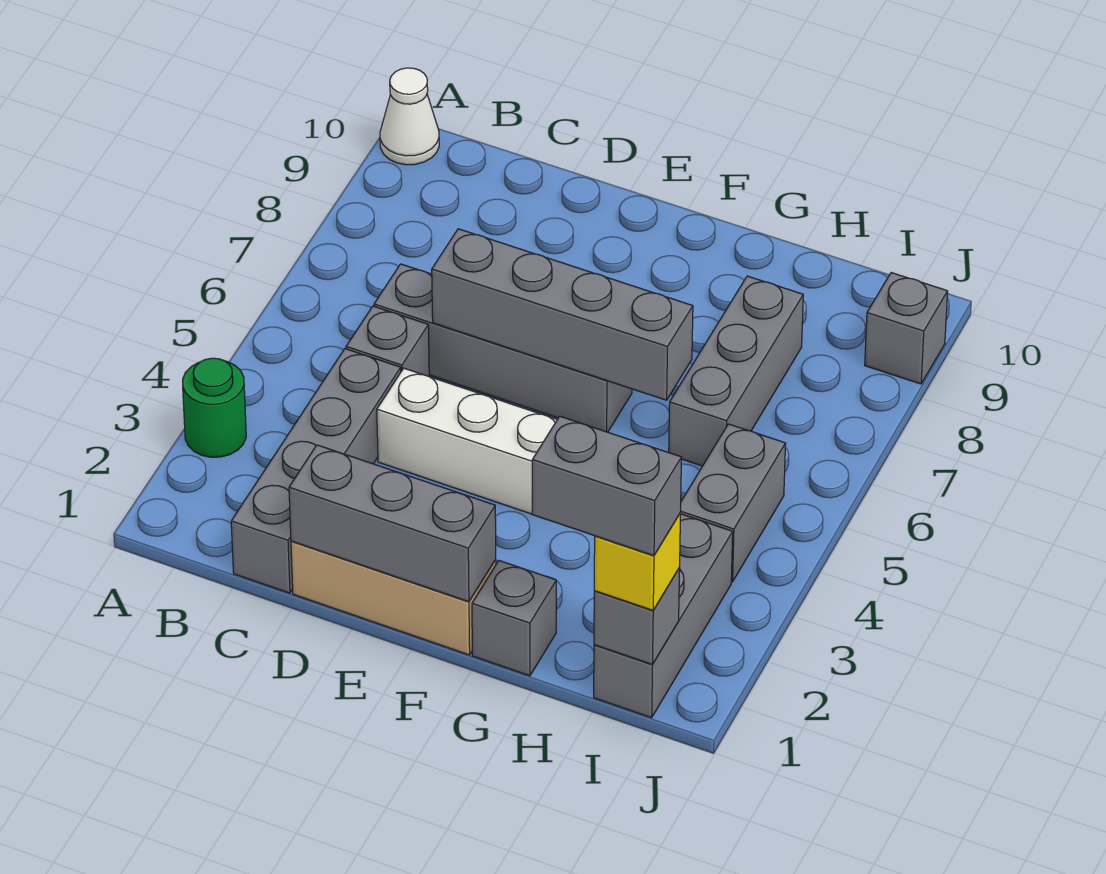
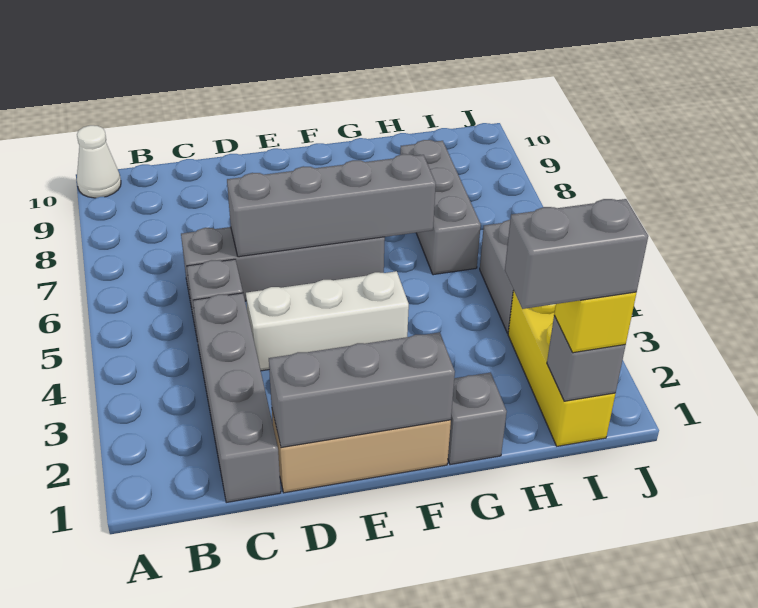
green 1x1 round brick [183,358,246,457] -> none
grey 1x3 brick [594,514,733,718] -> yellow 1x3 brick [508,291,615,446]
grey 1x1 brick [865,273,948,384] -> none

